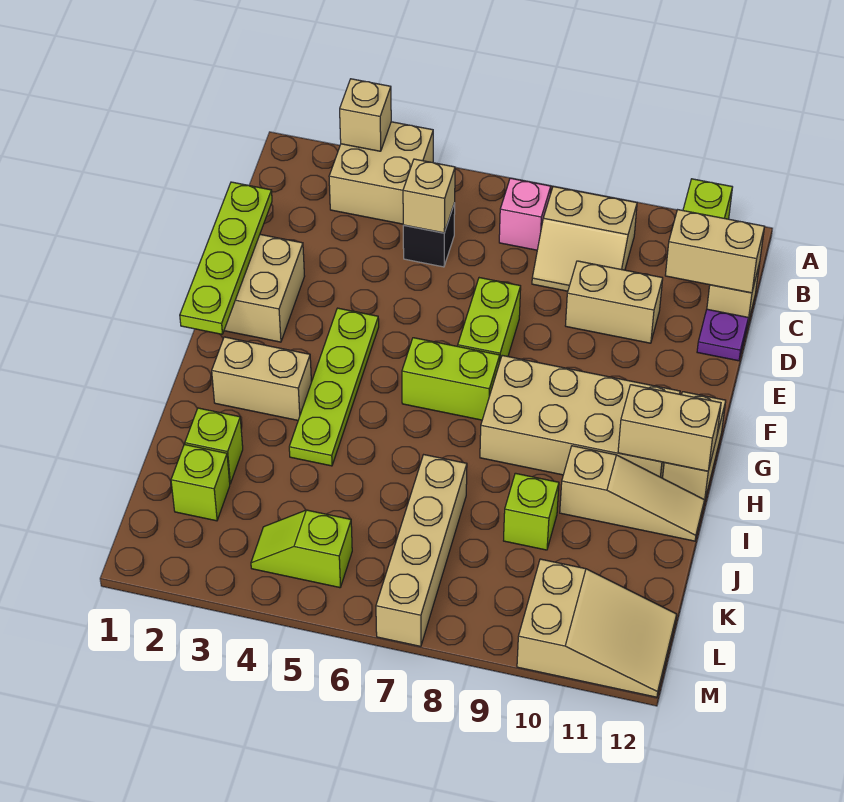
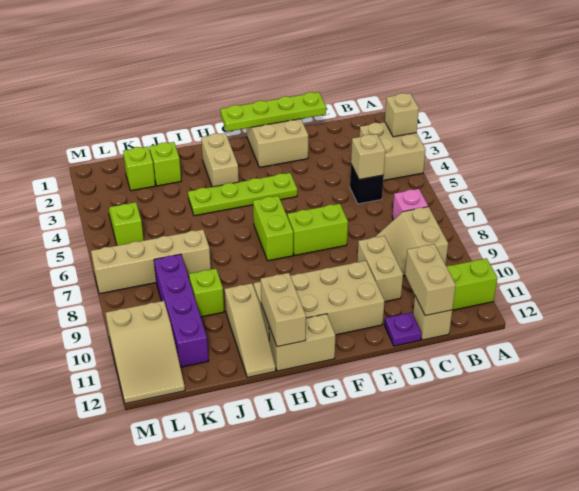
tan 2x4 brick [480,355,680,478] -> tan 2x4 brick turned to [254,261,385,339]
none -> purple 1x4 brick [154,254,209,367]

